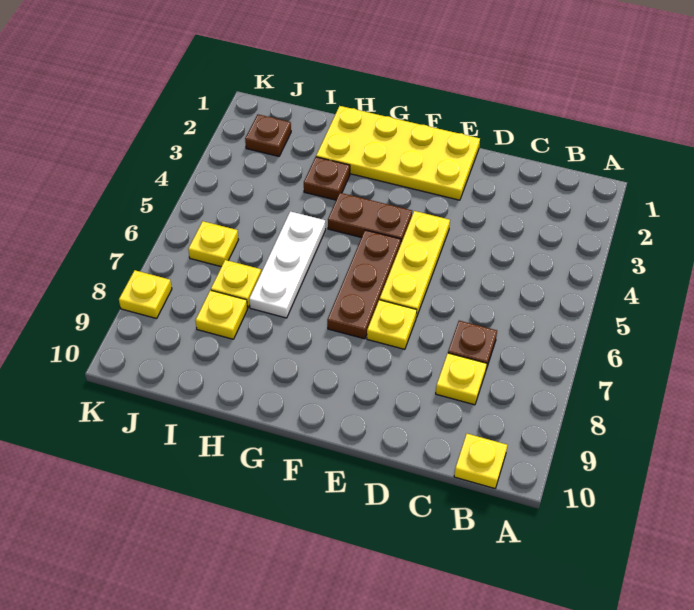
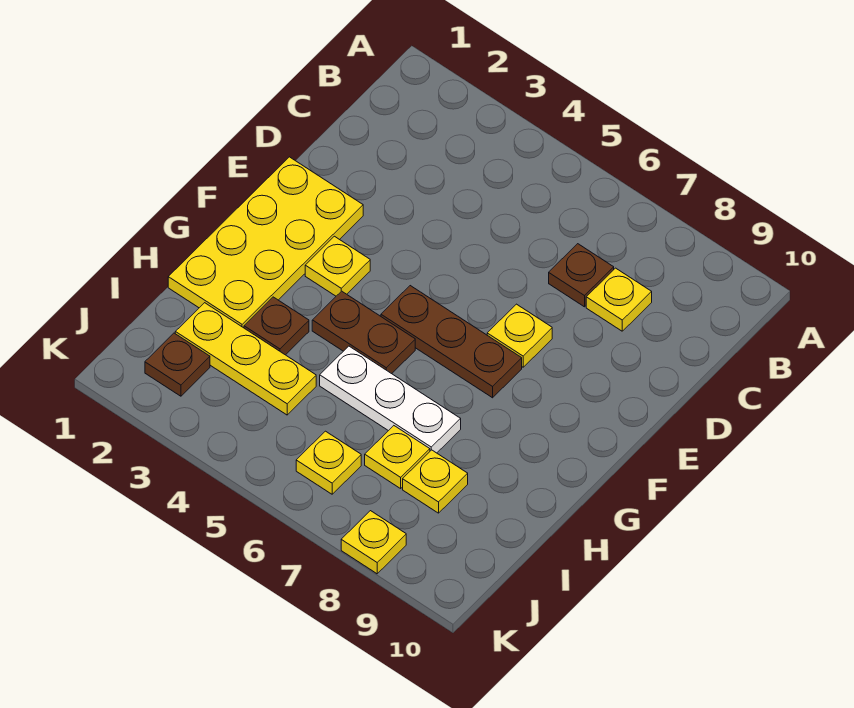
yellow 1x1 plate [454,434,507,488] -> yellow 1x1 plate moved to [305,236,370,296]
yellow 1x3 plate [380,211,450,317] -> yellow 1x3 plate moved to [175,303,316,415]
brown 1x2 plate [328,193,412,242] -> brown 1x2 plate turned to [312,291,415,374]

